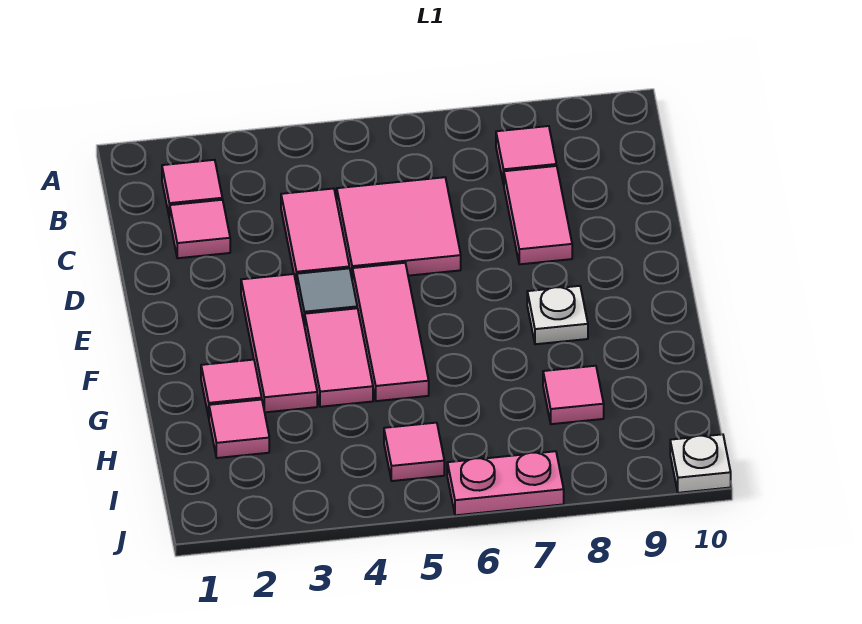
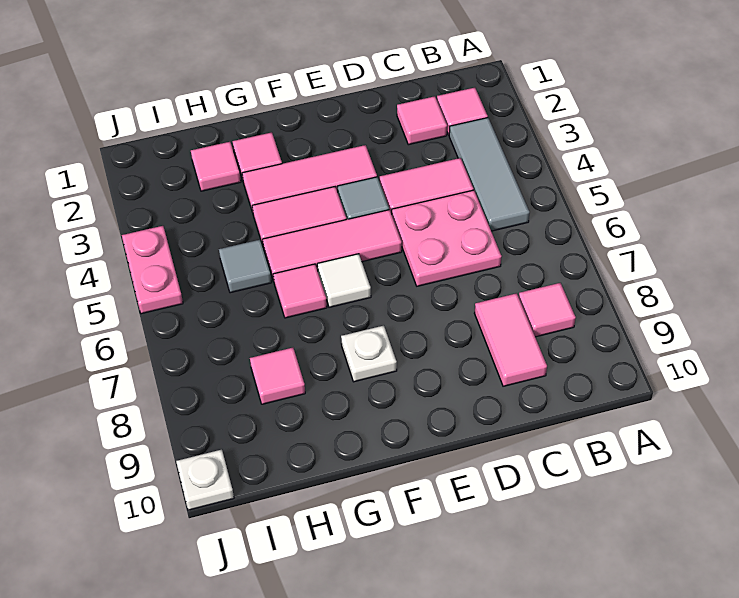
none -> grey 1x3 tile [449,118,530,231]
pink 2x2 tile [337,177,461,277] -> pink 2x2 plate [392,190,502,286]
pink 1x2 tile [504,166,572,264] -> pink 1x2 tile turned to [474,293,547,386]
none -> white 1x1 tile [317,254,371,307]
none -> grey 1x1 tile [219,240,272,293]
pink 1x1 tile [384,423,444,481] -> pink 1x1 tile moved to [273,264,327,318]
pink 1x2 plate [447,451,564,515] -> pink 1x2 plate moved to [122,226,183,314]

